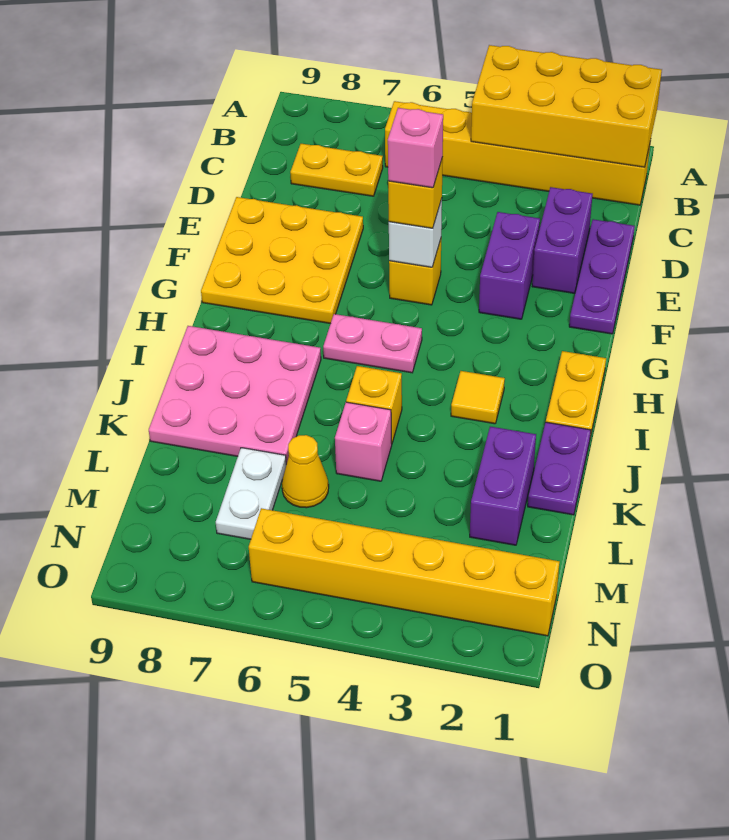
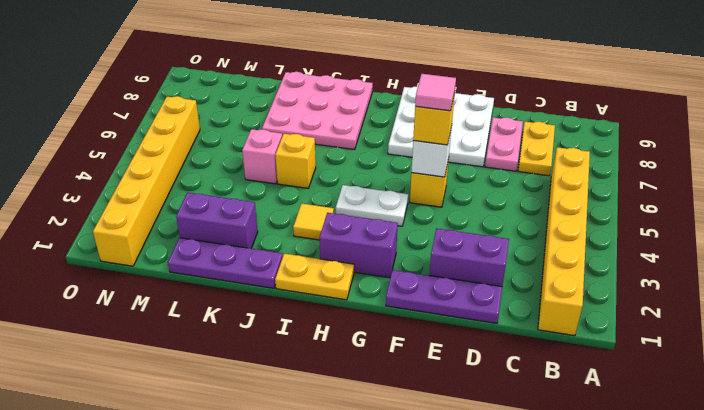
yellow 2x4 brick [471,45,662,167] -> none
purple 1x2 brick [479,212,540,319] -> purple 1x2 brick moved to [319,213,398,278]
yellow 3x3 plate [201,197,363,324] -> white 3x3 plate [388,87,494,167]
pink 1x1 brick [388,108,443,188] -> pink 1x1 tile [415,74,456,111]
pink 1x2 plate [323,314,422,373] -> pink 1x2 plate moved to [485,118,523,171]
purple 1x2 plate [528,422,591,515] -> purple 1x3 plate [168,238,283,288]
yellow 1x1 cone [282,435,329,508] -> none
white 1x2 plate [216,448,286,539] -> white 1x2 plate moved to [336,185,408,226]

